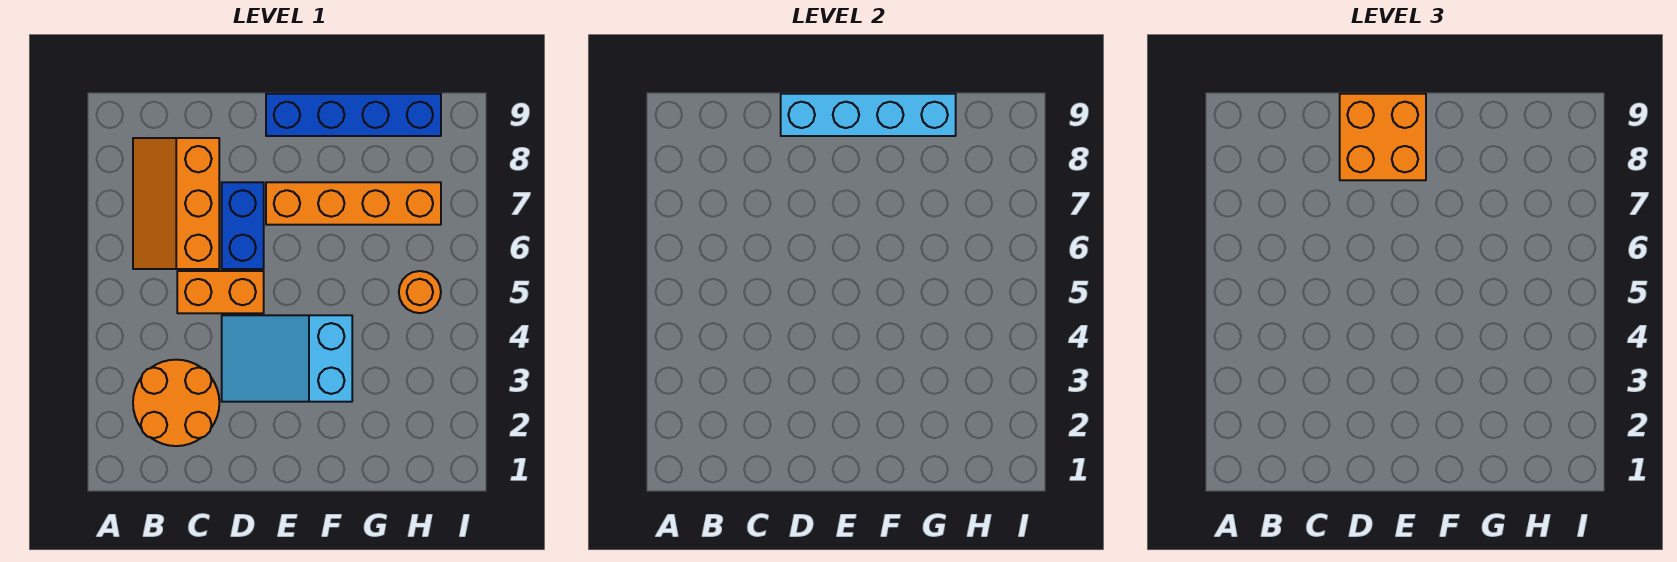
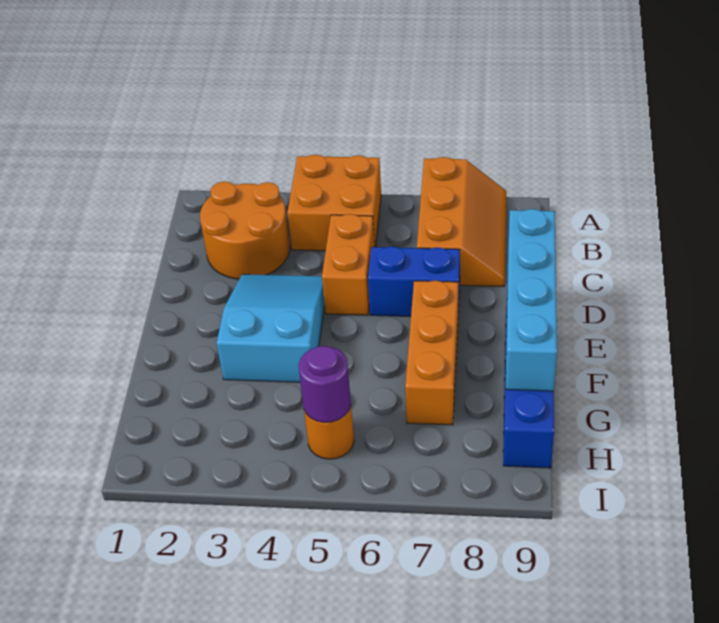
orange 2x3 slope [133,138,219,269] -> orange 2x3 slope turned to [417,157,506,286]
orange 2x2 brick [1340,94,1426,180] -> orange 2x2 brick moved to [287,155,381,251]
orange 1x4 brick [266,182,441,225] -> orange 1x3 brick [405,280,458,425]
none -> purple 1x1 round brick [299,346,351,422]

